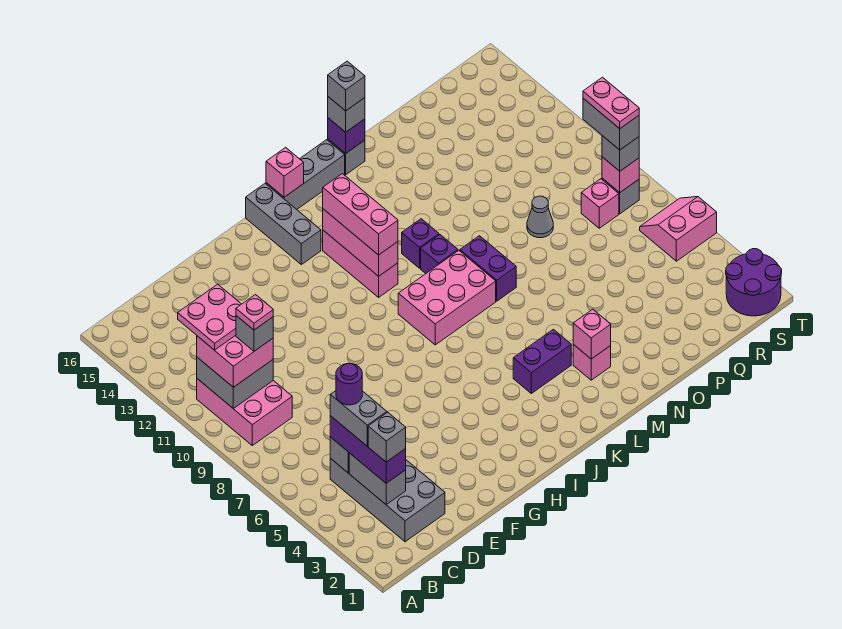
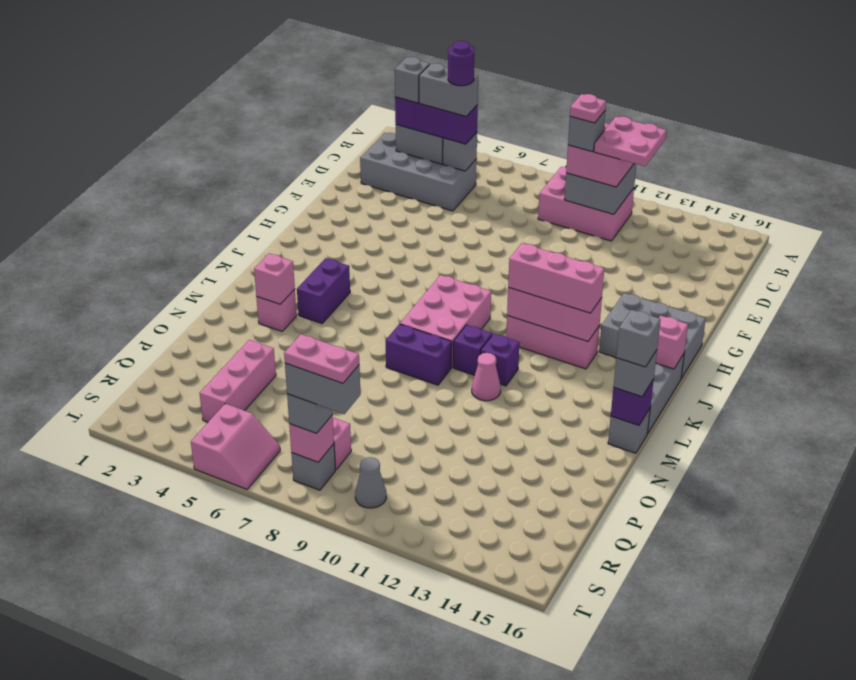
grey 1x3 brick [246,183,321,265] -> grey 2x3 brick [599,293,706,379]
none -> pink 1x1 cone [472,353,501,401]
none -> pink 1x3 brick [200,340,276,422]
grey 1x1 cone [527,196,553,238] -> grey 1x1 cone moved to [355,457,386,508]
purple 2x2 round brick [726,249,782,316] -> none

